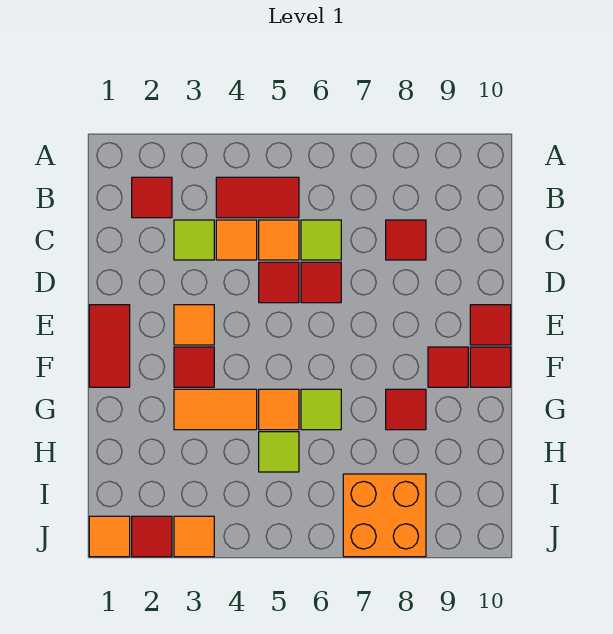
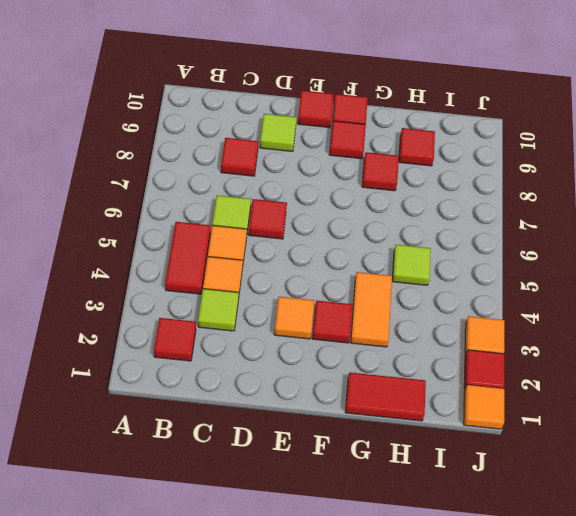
red 1x1 tile [259,262,299,303] -> red 1x1 tile moved to [399,128,435,166]
red 1x2 tile [89,305,130,387] -> red 1x2 tile moved to [345,373,426,421]
orange 1x1 tile [259,389,299,430] -> none
lime 1x1 tile [301,389,341,430] -> lime 1x1 tile moved to [260,114,297,152]
orange 2x2 brick [343,474,426,557] -> none

